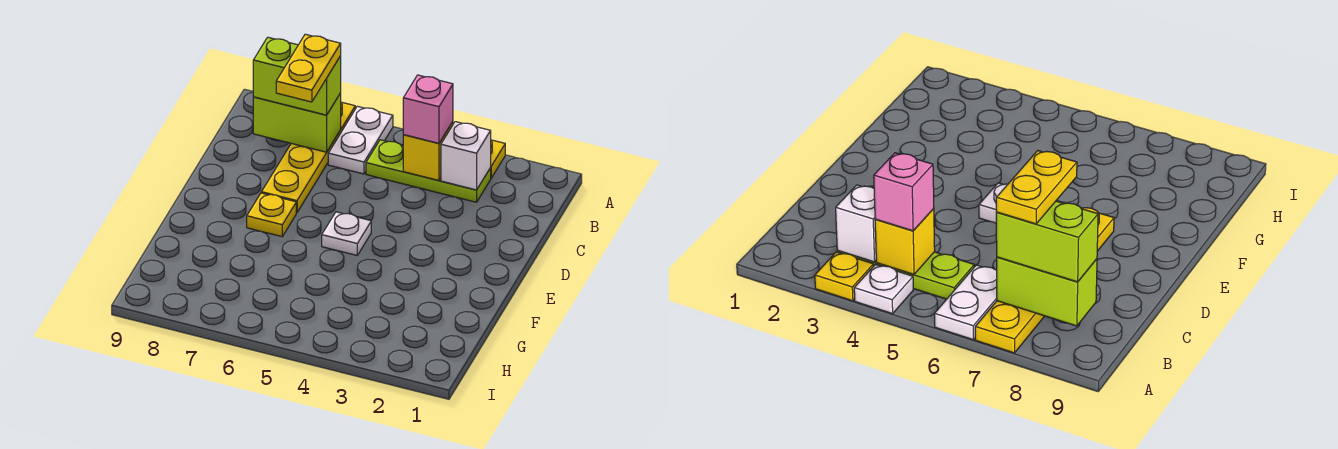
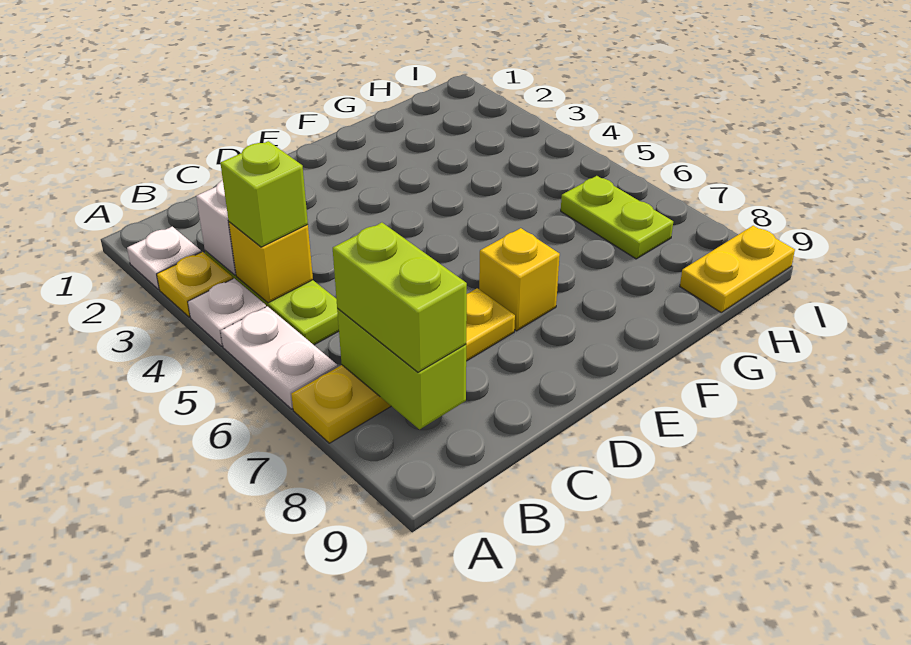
white 1x2 plate [328,106,393,174] -> white 1x2 plate turned to [221,306,338,409]
pink 1x1 brick [403,75,453,143] -> lime 1x1 brick [220,141,308,247]
yellow 1x2 plate [276,34,341,102] -> yellow 1x2 plate moved to [680,226,795,312]
white 1x1 plate [322,212,371,255] -> white 1x1 plate moved to [127,227,201,289]
yellow 1x1 plate [247,193,296,237] -> yellow 1x1 brick [479,228,560,331]
none -> lime 1x2 plate [561,176,673,259]

